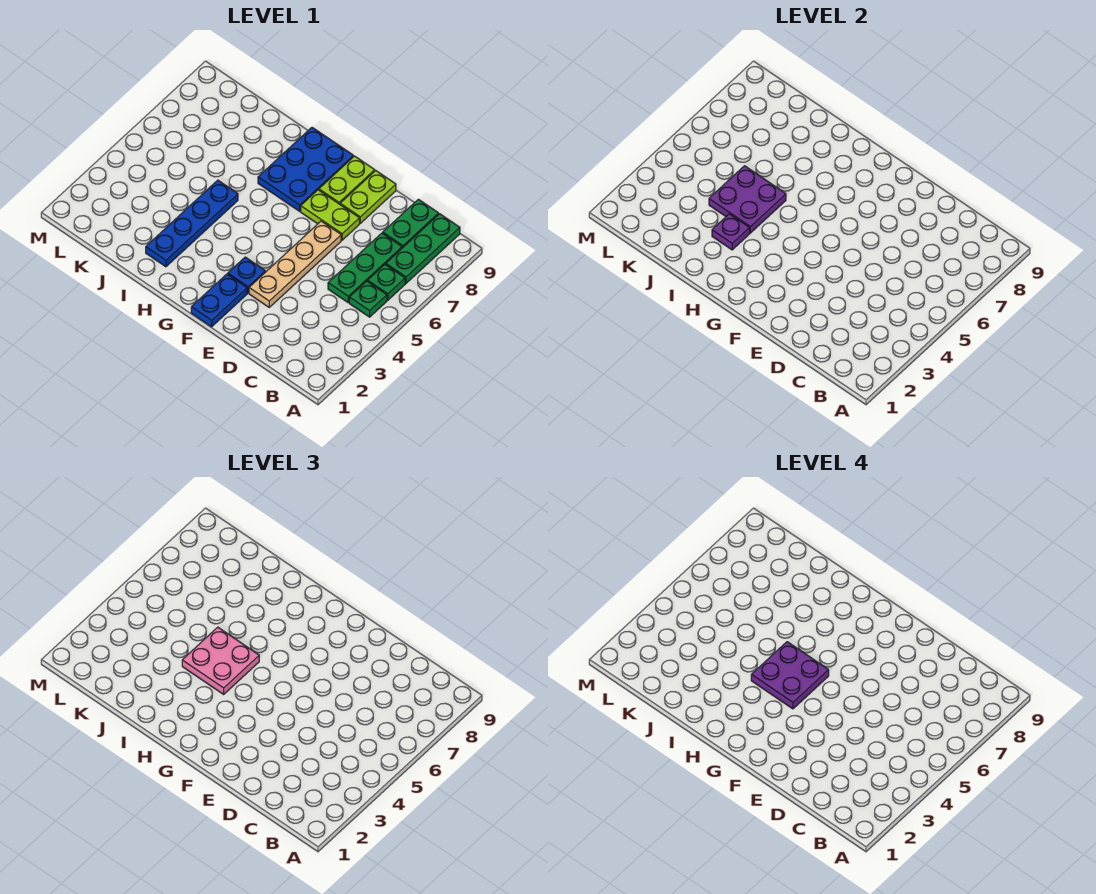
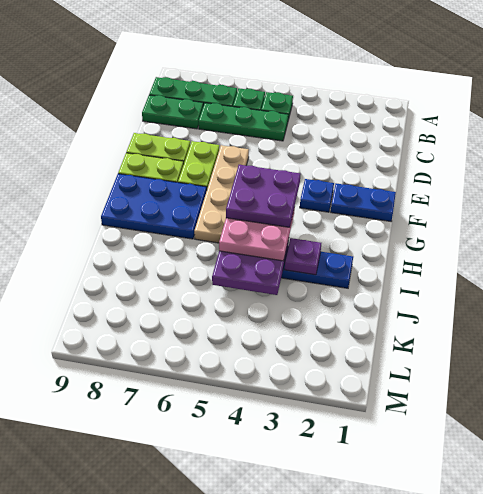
tan 1x4 plate [249,221,341,307] -> tan 1x4 plate turned to [194,145,249,243]

